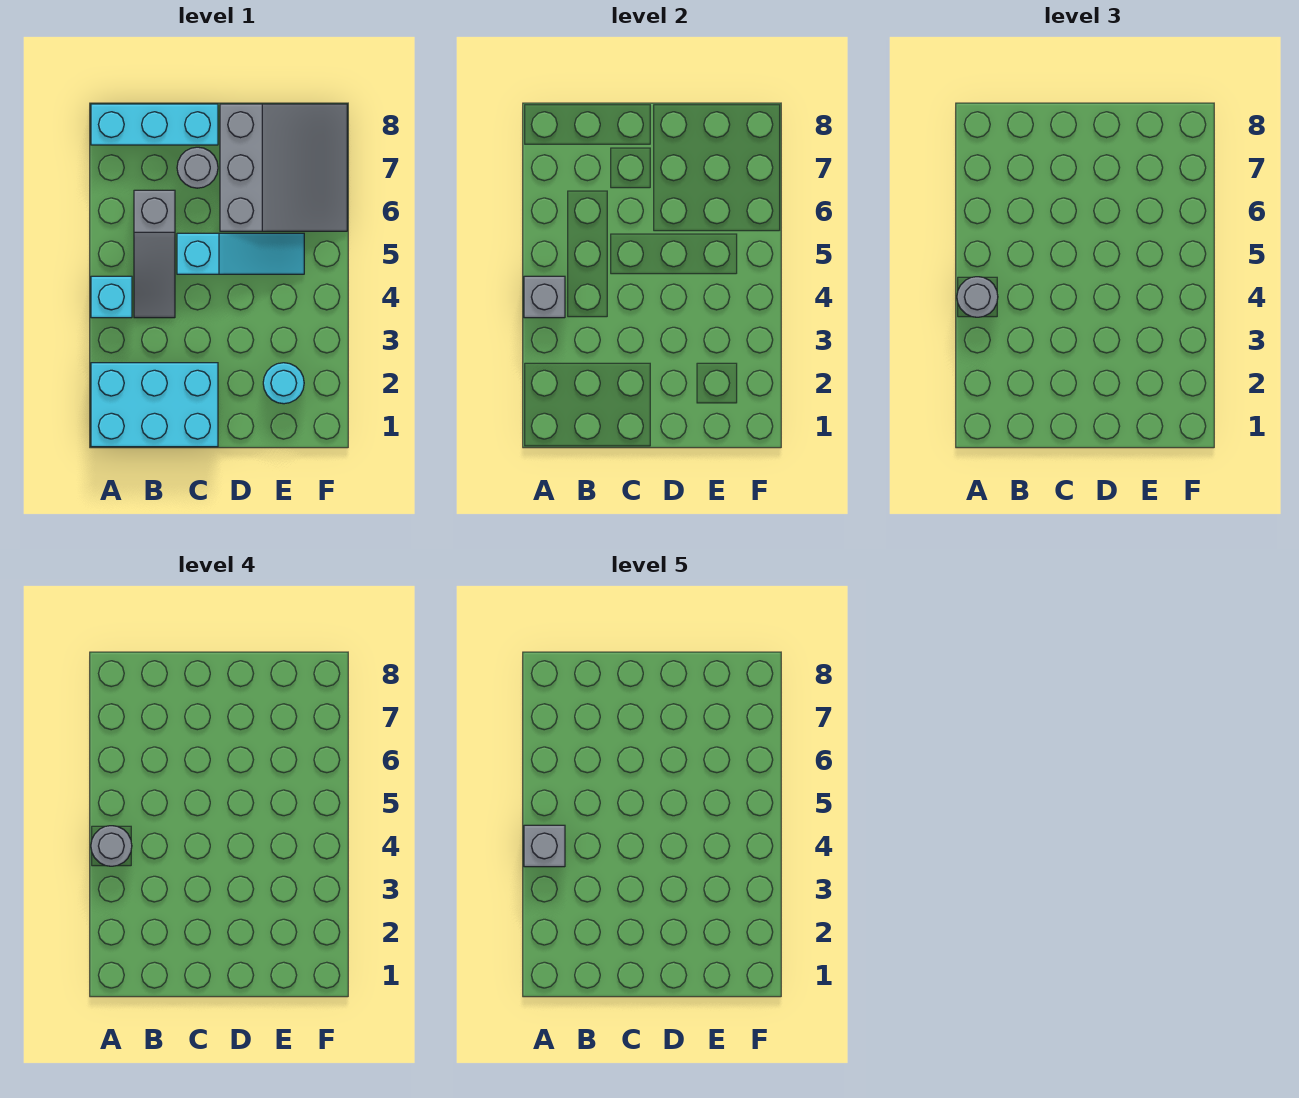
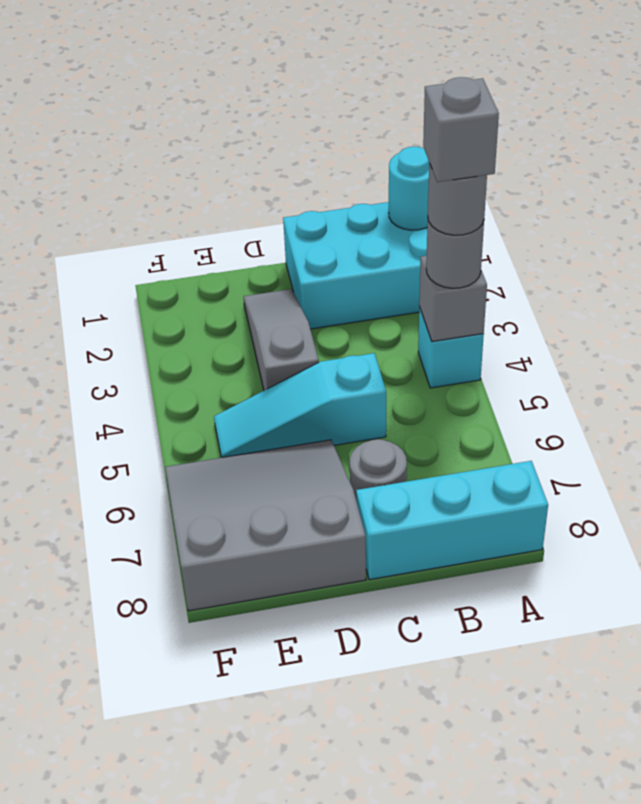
grey 1x3 slope [134,190,175,318] -> grey 1x3 slope moved to [244,289,319,390]
grey 3x3 slope [220,104,347,231] -> grey 3x3 slope turned to [165,440,366,611]
cyan 1x1 round brick [263,363,304,404] -> cyan 1x1 round brick moved to [389,146,429,230]

